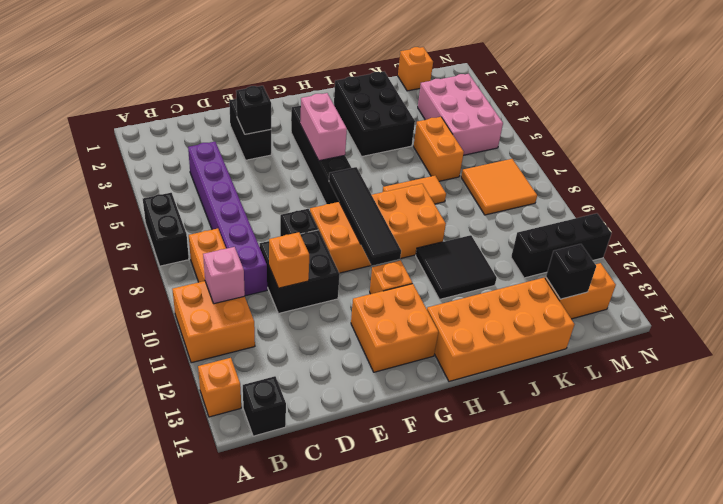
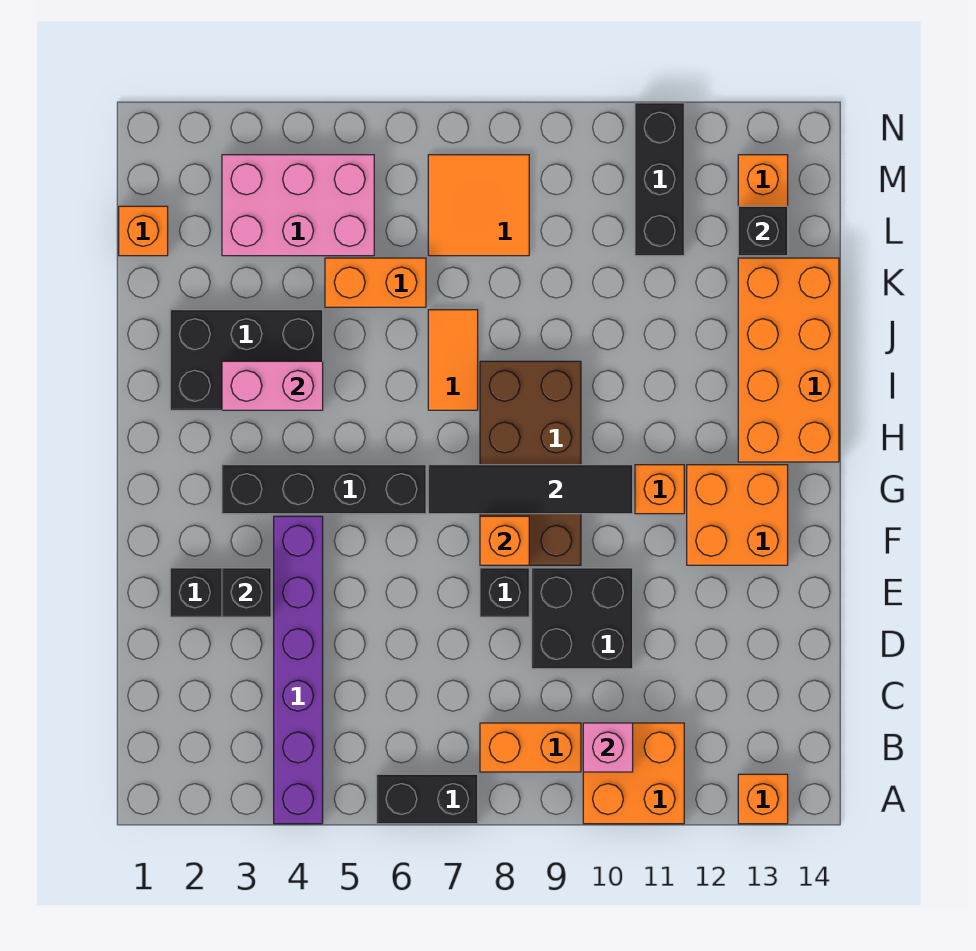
black 1x1 brick [243,376,286,436] -> none
purple 1x6 brick [188,142,267,296] -> purple 1x6 brick turned to [274,516,323,824]
orange 1x1 brick [269,232,309,288] -> orange 1x1 brick moved to [480,516,529,565]
orange 2x4 brick [310,184,446,273] -> brown 2x4 brick [480,361,581,565]
pink 1x2 brick [300,93,347,161] -> pink 1x2 brick moved to [222,361,323,410]
black 2x2 tile [416,235,497,300] -> none

